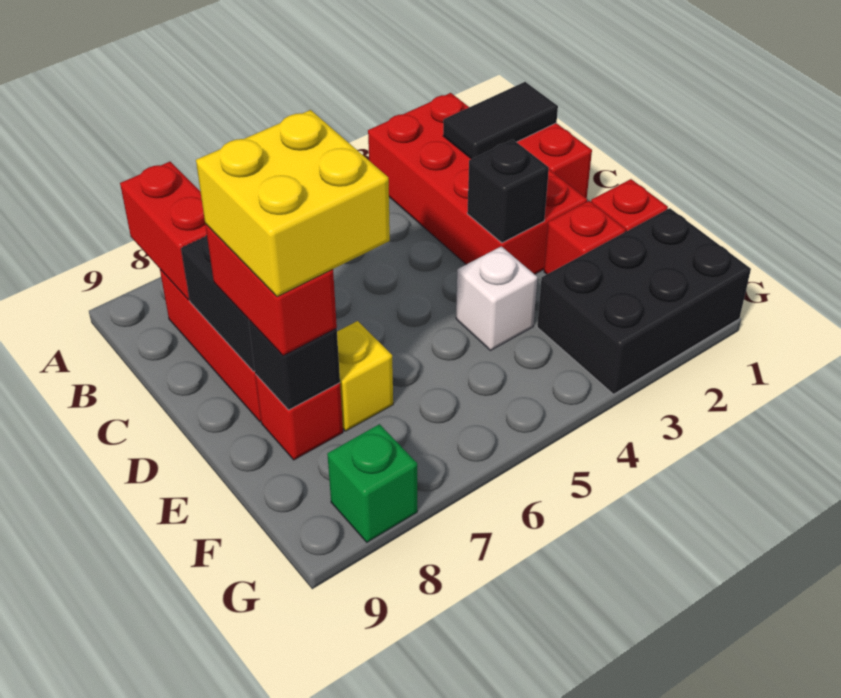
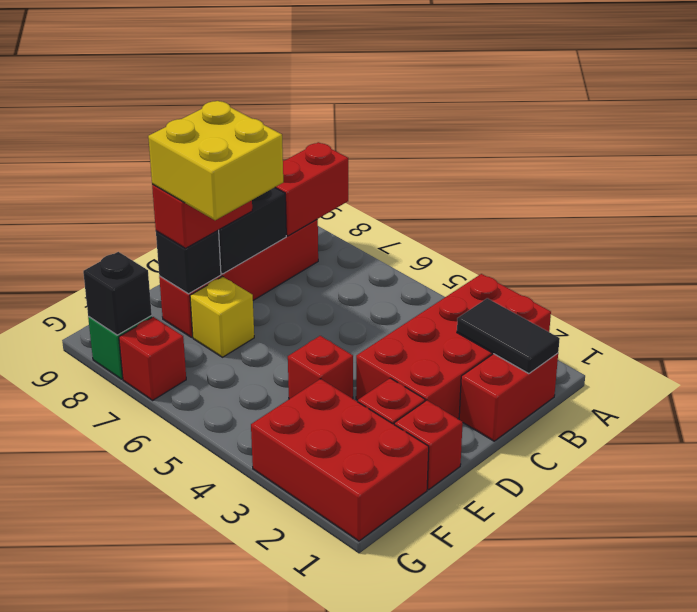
black 1x1 brick [467,139,549,243] -> black 1x1 brick moved to [83,252,152,335]
white 1x1 brick [456,246,537,351] -> red 1x1 brick [288,336,353,399]
black 2x3 brick [537,208,751,394] -> red 2x3 brick [251,379,429,541]
none -> red 1x1 brick [119,317,186,400]

